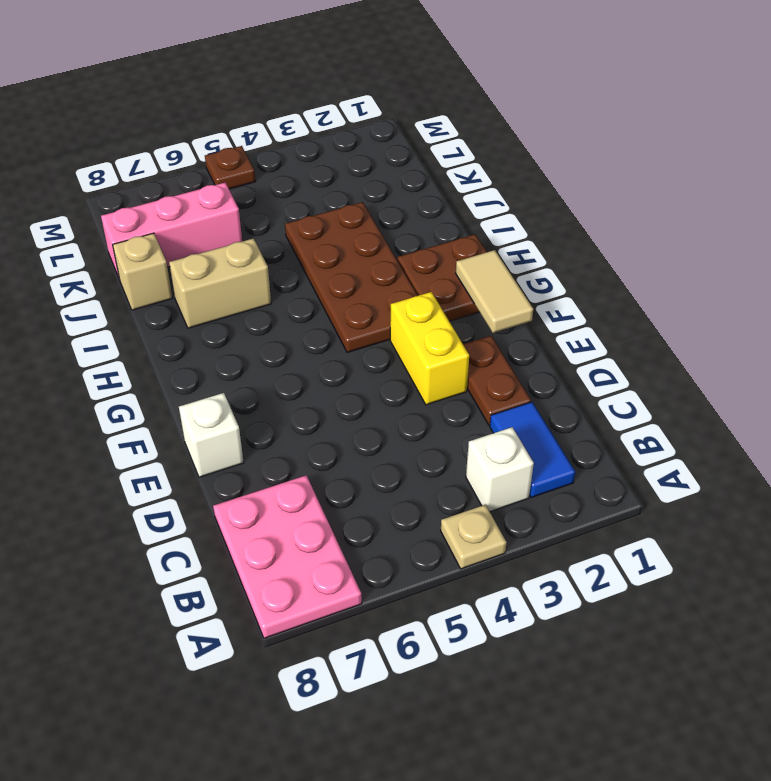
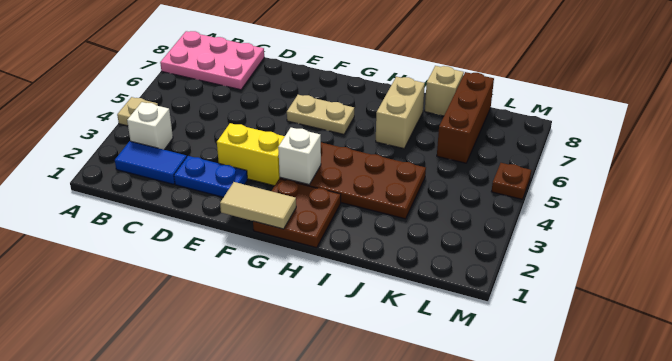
brown 1x2 plate [463,336,531,425] -> blue 1x2 plate [174,156,247,197]
white 1x1 brick [179,393,244,477] -> white 1x1 brick moved to [278,128,321,185]
none -> tan 1x2 plate [287,95,354,134]
pink 1x3 brick [101,182,242,278] -> brown 1x3 brick [437,72,494,163]

